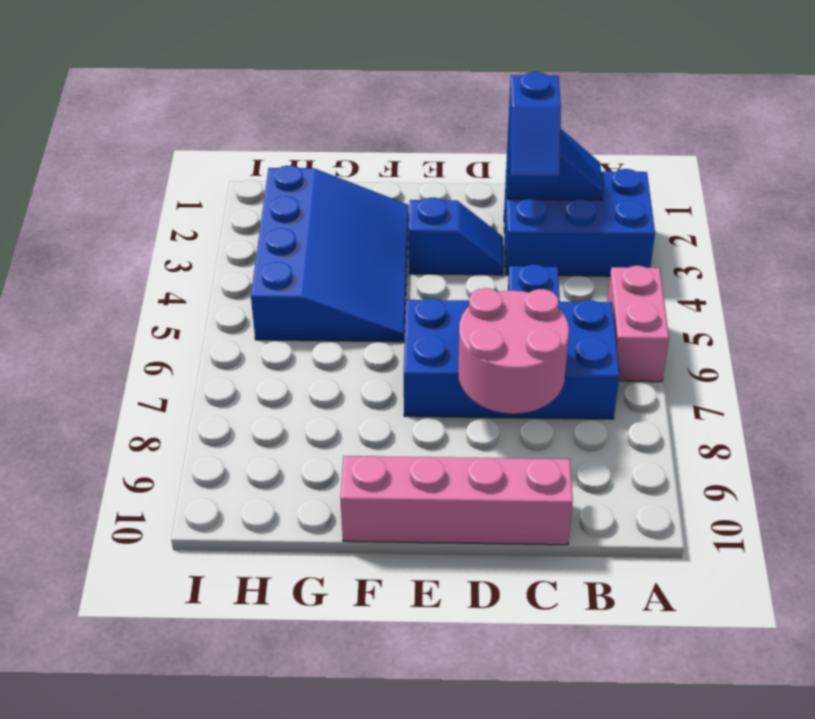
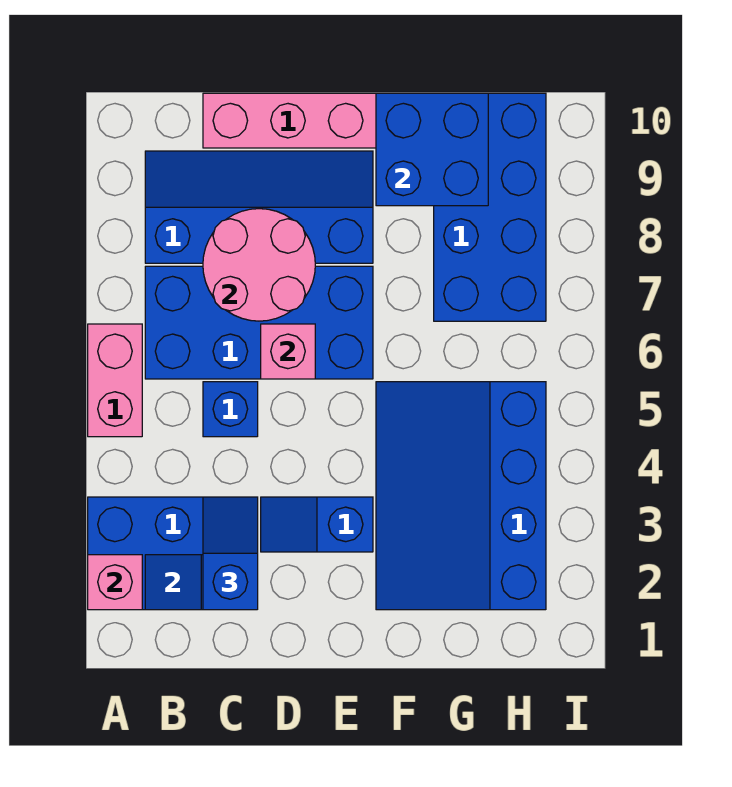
none -> pink 1x1 brick [88,555,142,610]
none -> blue 2x4 slope [145,151,373,263]
none -> pink 1x1 brick [261,324,315,379]
none -> blue 2x2 brick [376,93,488,206]
none -> blue 2x4 brick [434,93,546,321]

